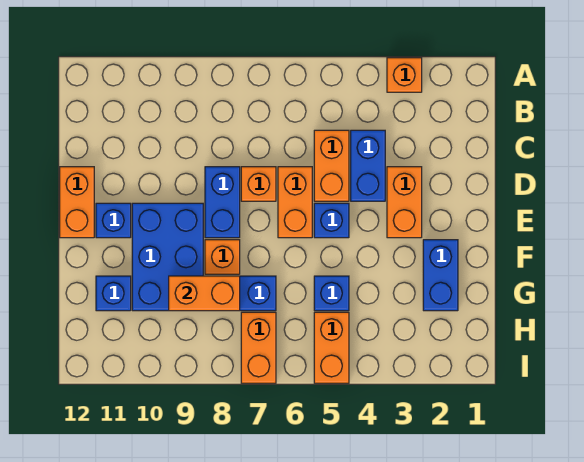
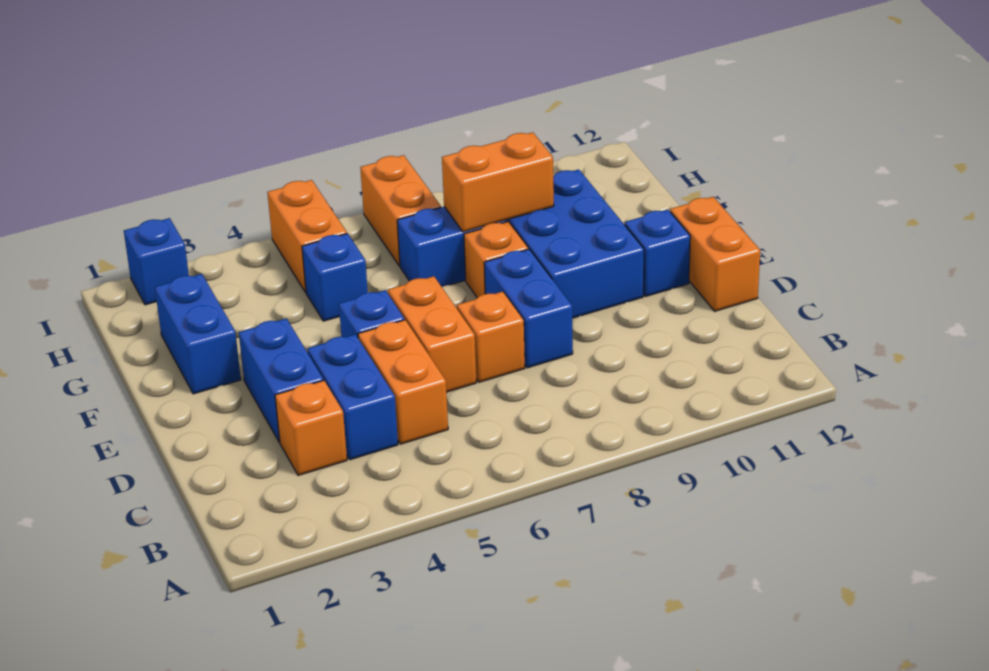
orange 1x1 brick [387,58,422,92] -> orange 1x1 brick moved to [275,381,347,476]
orange 1x2 brick [387,167,422,238] -> blue 1x2 brick [239,318,324,442]
blue 1x1 brick [96,276,131,311] -> blue 1x1 brick moved to [124,218,189,305]

